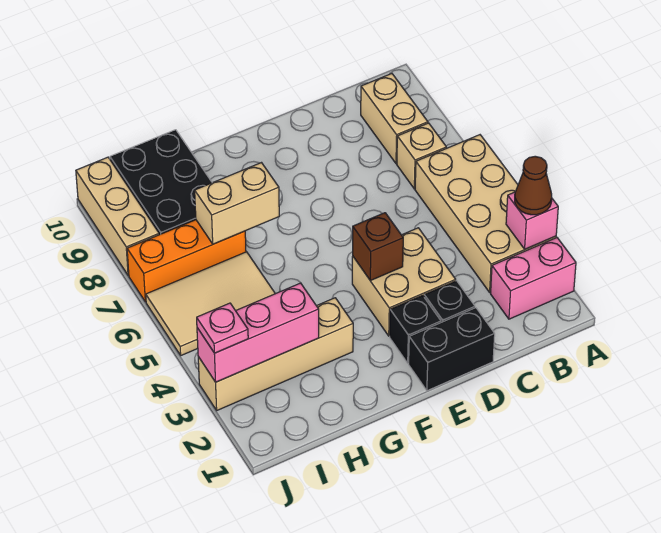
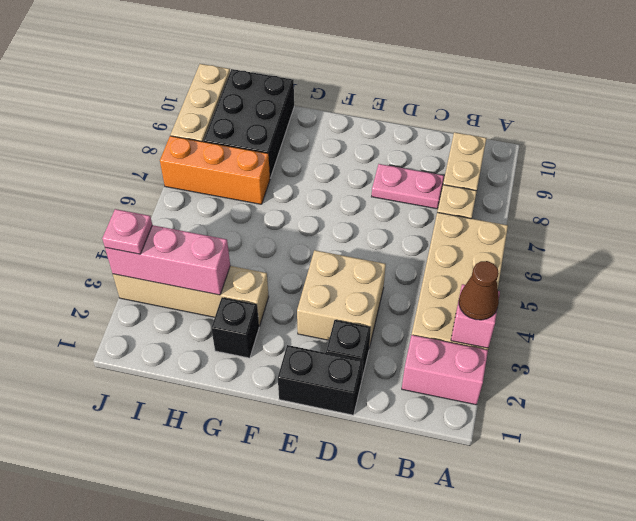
none -> pink 1x2 plate [372,164,444,209]
black 1x1 brick [390,295,441,363] -> black 1x1 brick moved to [211,297,259,358]
brown 1x1 brick [353,213,403,280] -> none
tan 1x2 brick [195,163,279,244] -> none
tan 2x3 tile [146,252,275,355] -> none

